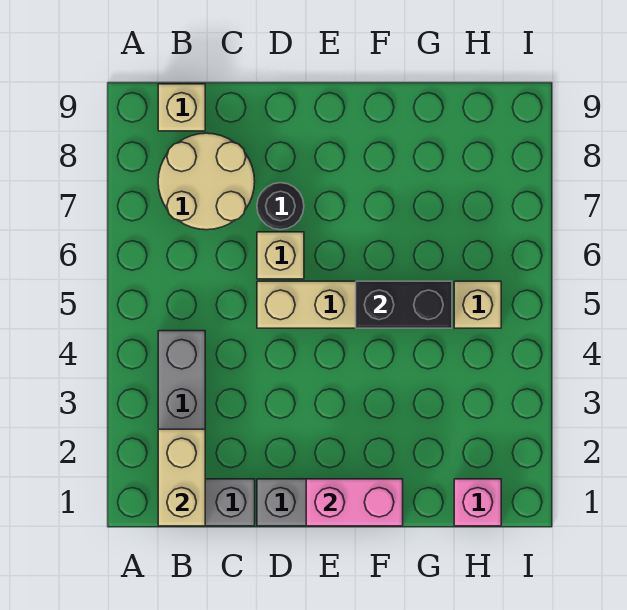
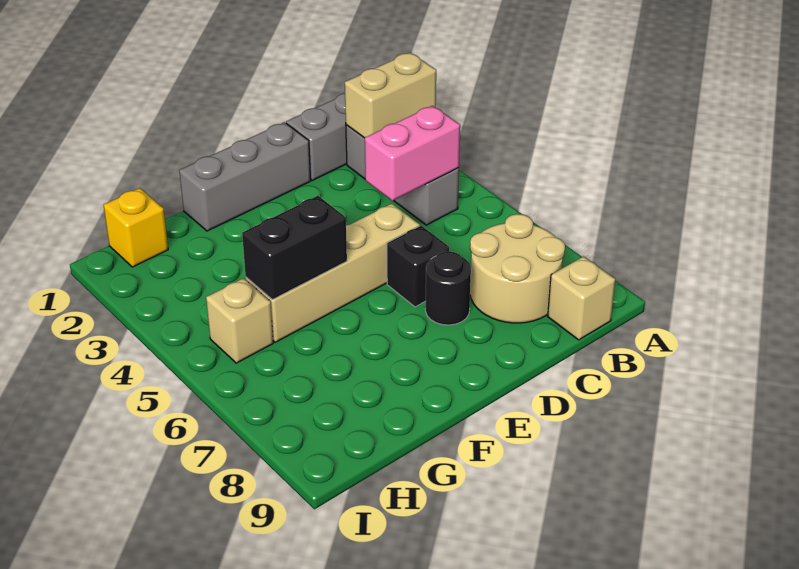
tan 1x2 brick [158,429,205,526] -> tan 1x2 brick turned to [345,53,436,138]
tan 1x1 brick [257,232,304,279] -> black 1x1 brick [387,226,449,307]
pink 1x2 brick [306,479,403,526] -> pink 1x2 brick moved to [365,106,460,201]
pink 1x1 brick [454,479,501,526] -> yellow 1x1 brick [104,188,168,267]

